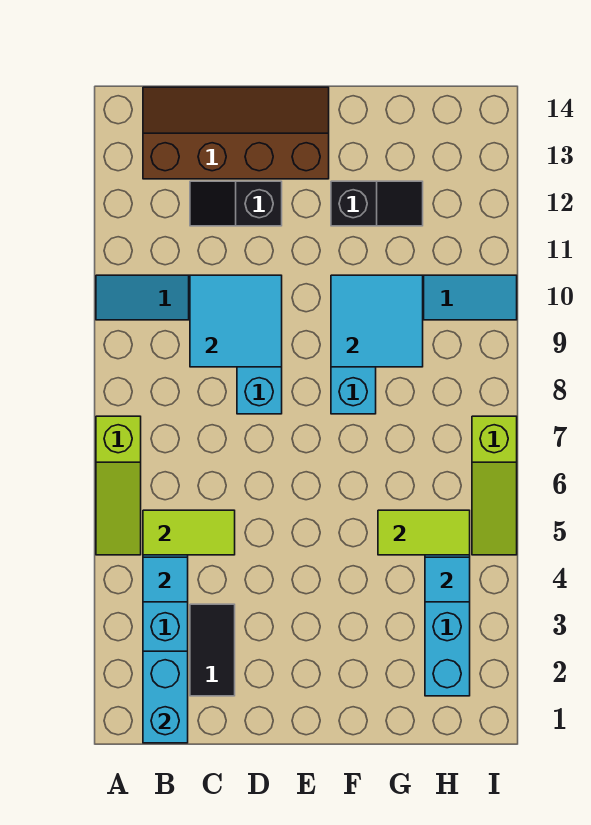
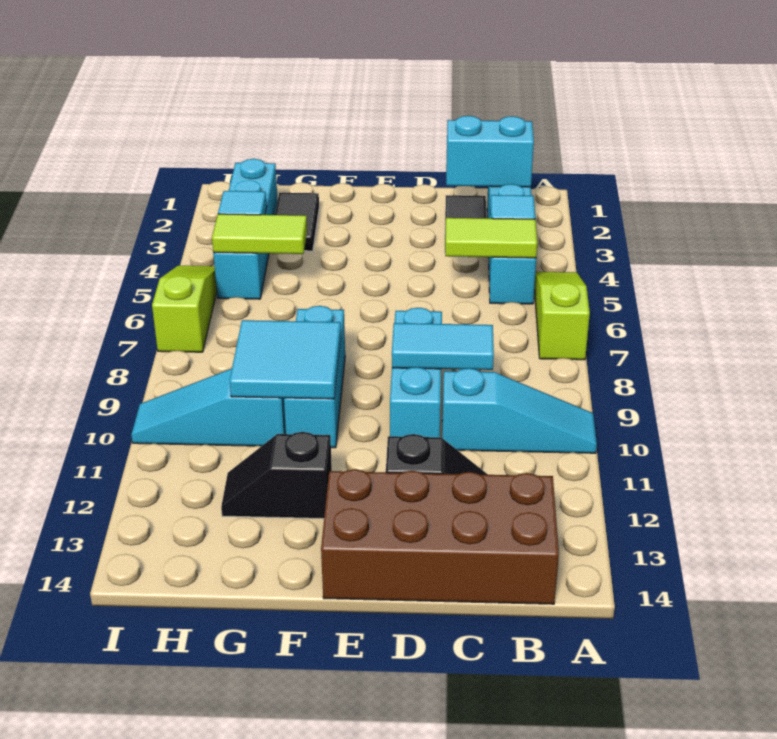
cyan 1x2 brick [143,651,188,743] -> cyan 1x2 brick turned to [446,116,534,187]
brown 2x4 slope [143,87,329,179] -> brown 2x4 brick [321,469,559,604]
cyan 2x2 tile [190,275,282,367] -> cyan 1x2 tile [392,323,494,370]
none -> black 1x2 tile [275,193,319,251]

